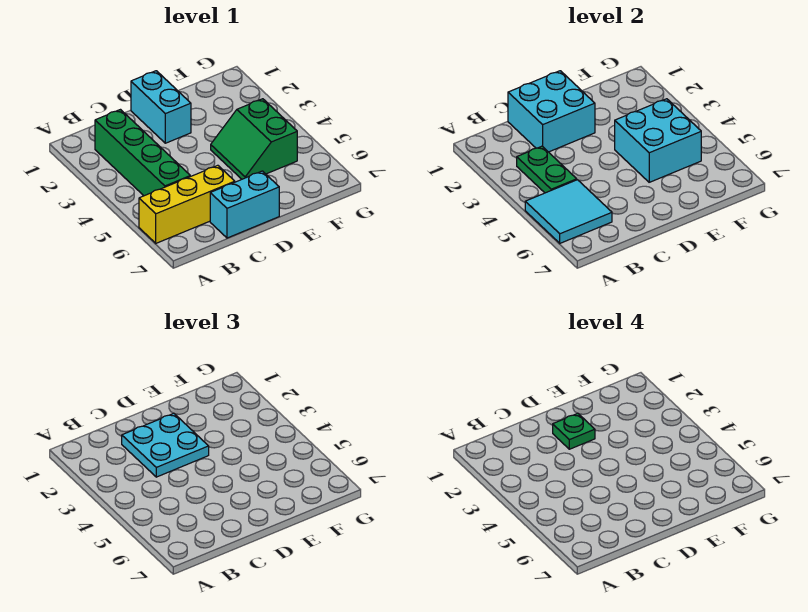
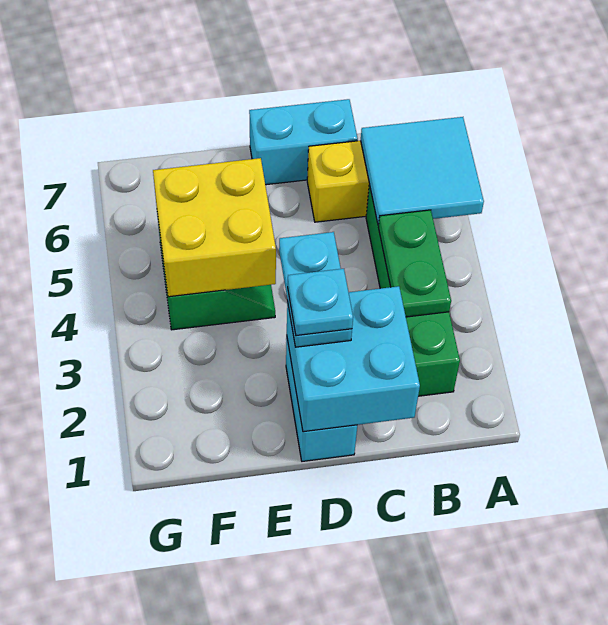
cyan 2x2 plate [122,413,209,477] -> cyan 1x2 plate [279,232,352,347]
green 1x1 plate [553,413,595,449] -> cyan 1x1 plate [288,269,353,336]
cyan 2x2 brick [615,99,701,182] -> yellow 2x2 brick [153,158,276,297]

